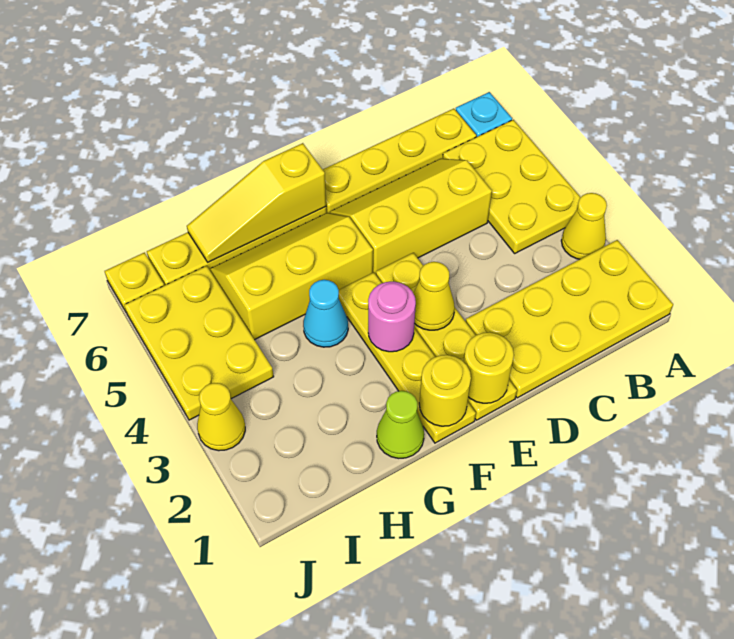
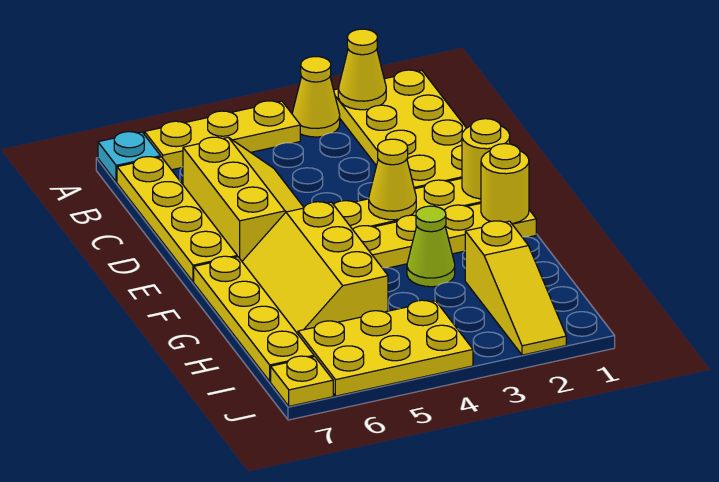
yellow 2x3 plate [443,120,581,253] -> yellow 1x3 plate [145,101,300,170]
yellow 2x3 slope [330,159,492,274] -> yellow 2x3 slope turned to [183,137,304,261]
pink 1x1 round brick [368,282,416,352] -> none
yellow 1x3 slope [187,143,326,262] -> yellow 1x3 slope moved to [465,221,566,355]
lime 1x1 cone [377,391,424,458] -> lime 1x1 cone moved to [407,206,455,287]
cyan 1x1 cone [303,280,348,347] -> none
yellow 1x1 cone [197,383,245,451] -> yellow 1x1 cone moved to [338,29,386,110]

